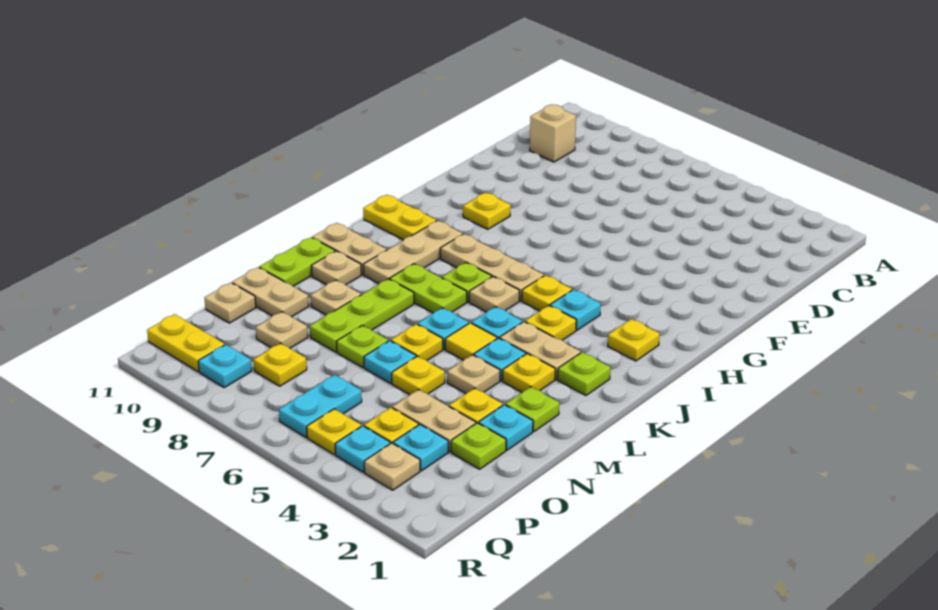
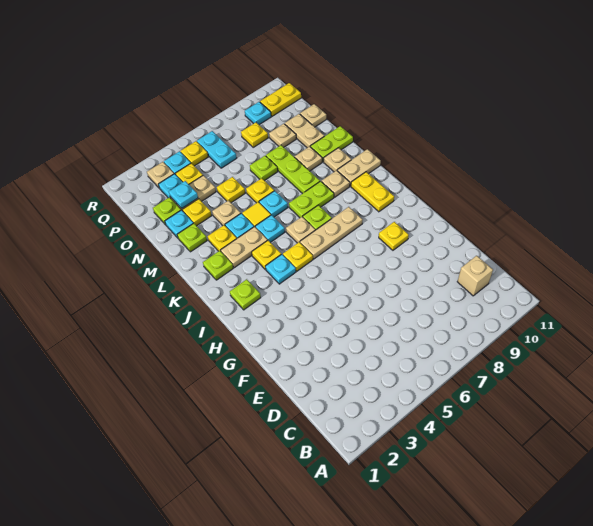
yellow 1x1 plate [608,319,660,361] -> lime 1x1 plate [230,279,261,310]
tan 1x3 plate [363,221,463,284] -> tan 1x1 plate [321,170,350,197]
yellow 1x2 plate [363,195,436,240] -> yellow 1x2 plate turned to [351,172,394,212]
lime 1x2 plate [259,237,335,286] -> lime 1x2 plate turned to [310,126,353,162]
cyan 1x1 plate [364,341,416,383] -> cyan 1x1 plate moved to [169,181,198,208]
tan 1x2 plate [232,267,309,317] -> tan 1x2 plate turned to [285,114,324,148]

